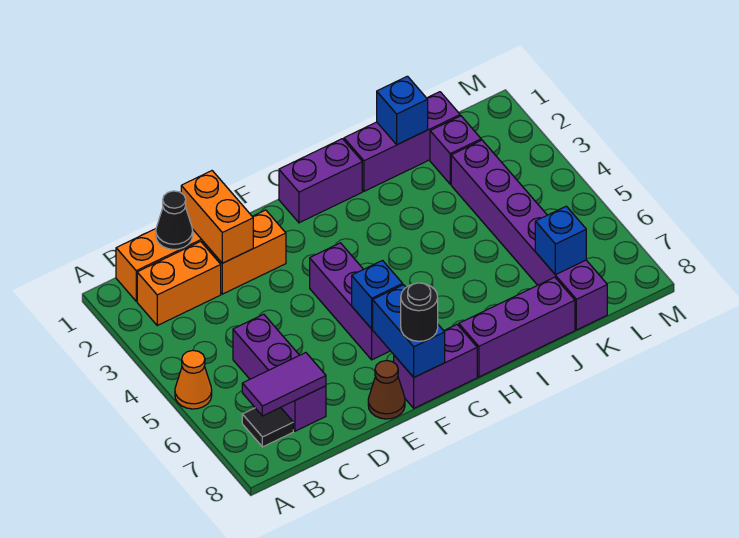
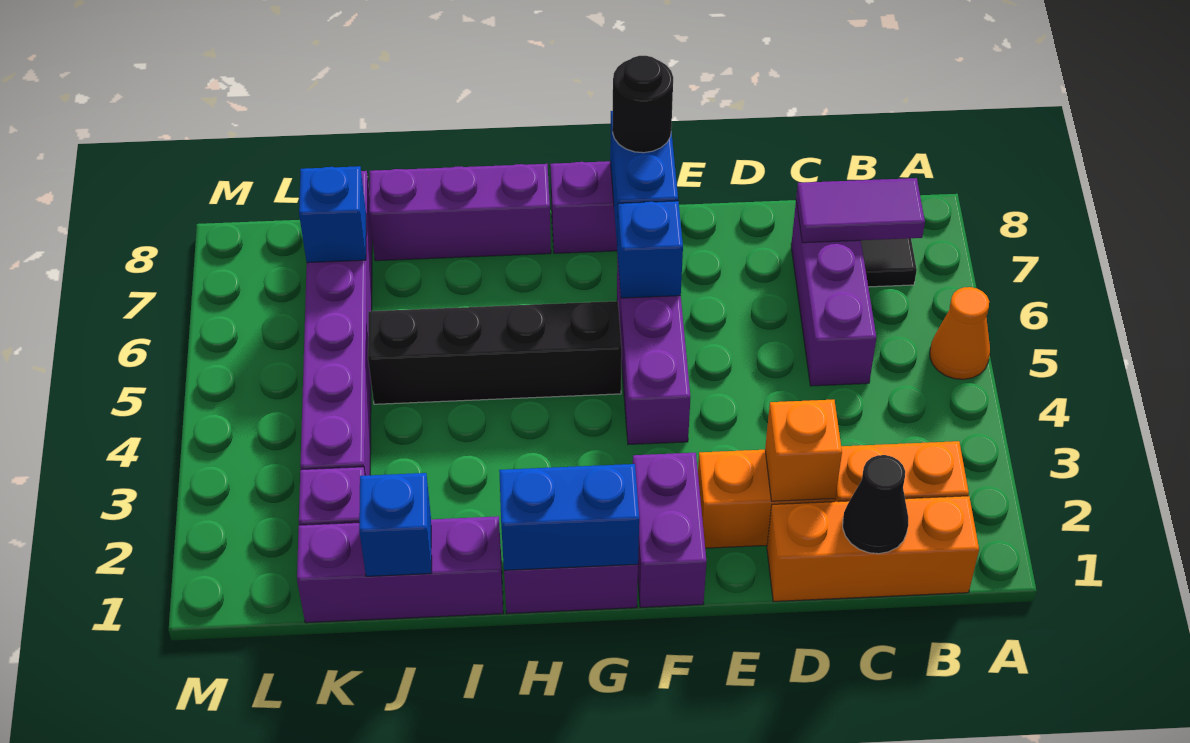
orange 1x2 brick [181,171,253,263] -> orange 1x1 brick [765,400,842,501]
brown 1x1 cone [368,360,405,419] -> none
none -> purple 1x2 brick [633,453,706,607]
none -> blue 1x2 brick [499,464,639,570]
none -> black 1x4 brick [368,301,622,404]

